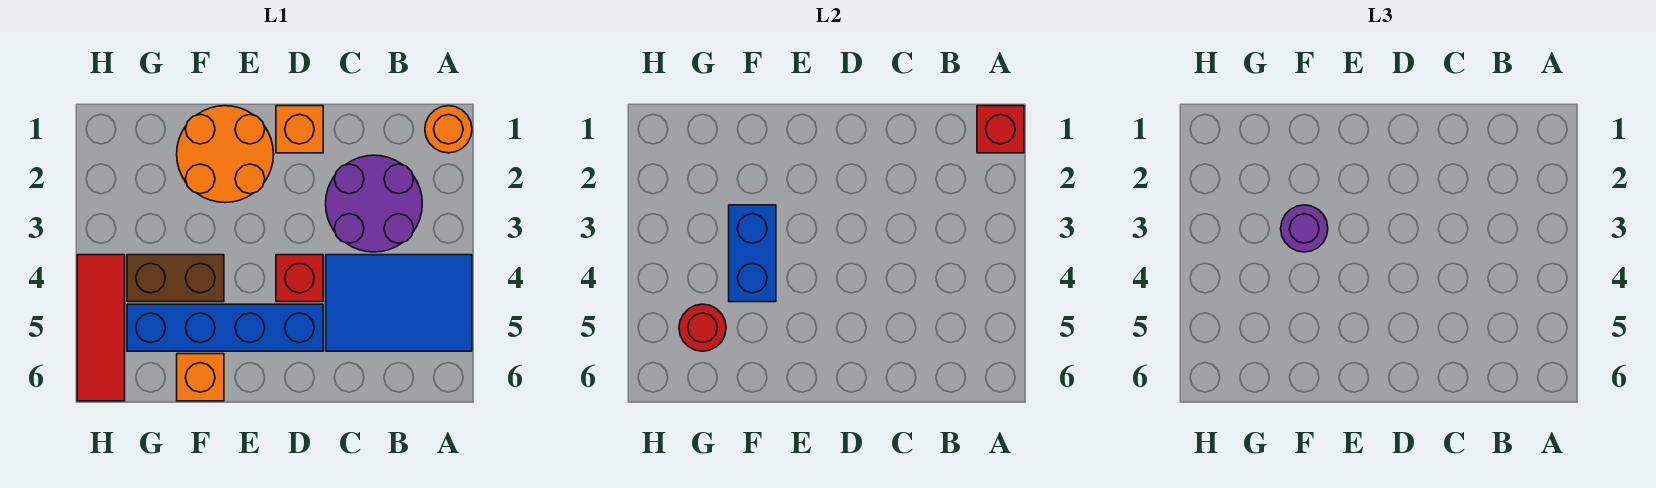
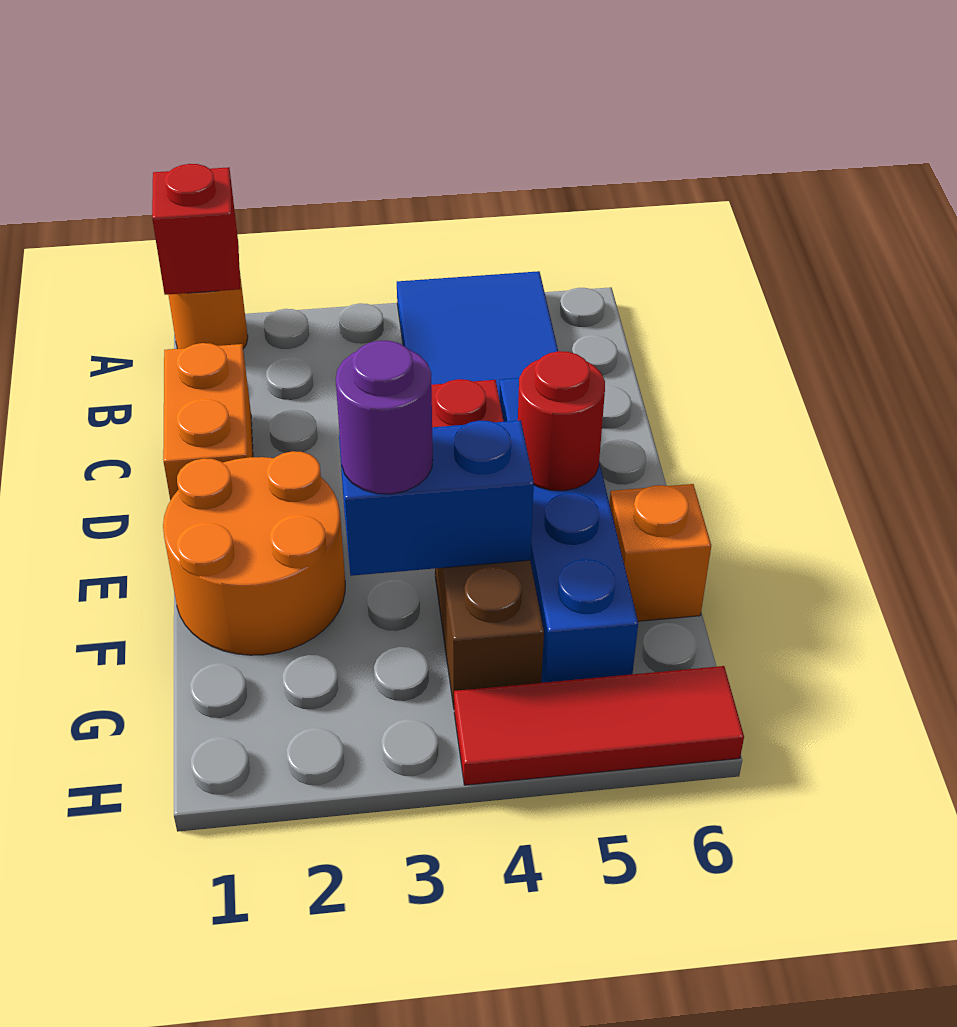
purple 2x2 round brick [326,155,422,252] -> none
orange 1x1 brick [276,106,323,153] -> orange 1x2 brick [163,343,253,500]
red 1x1 round brick [679,304,726,351] -> red 1x1 round brick moved to [518,351,605,491]

